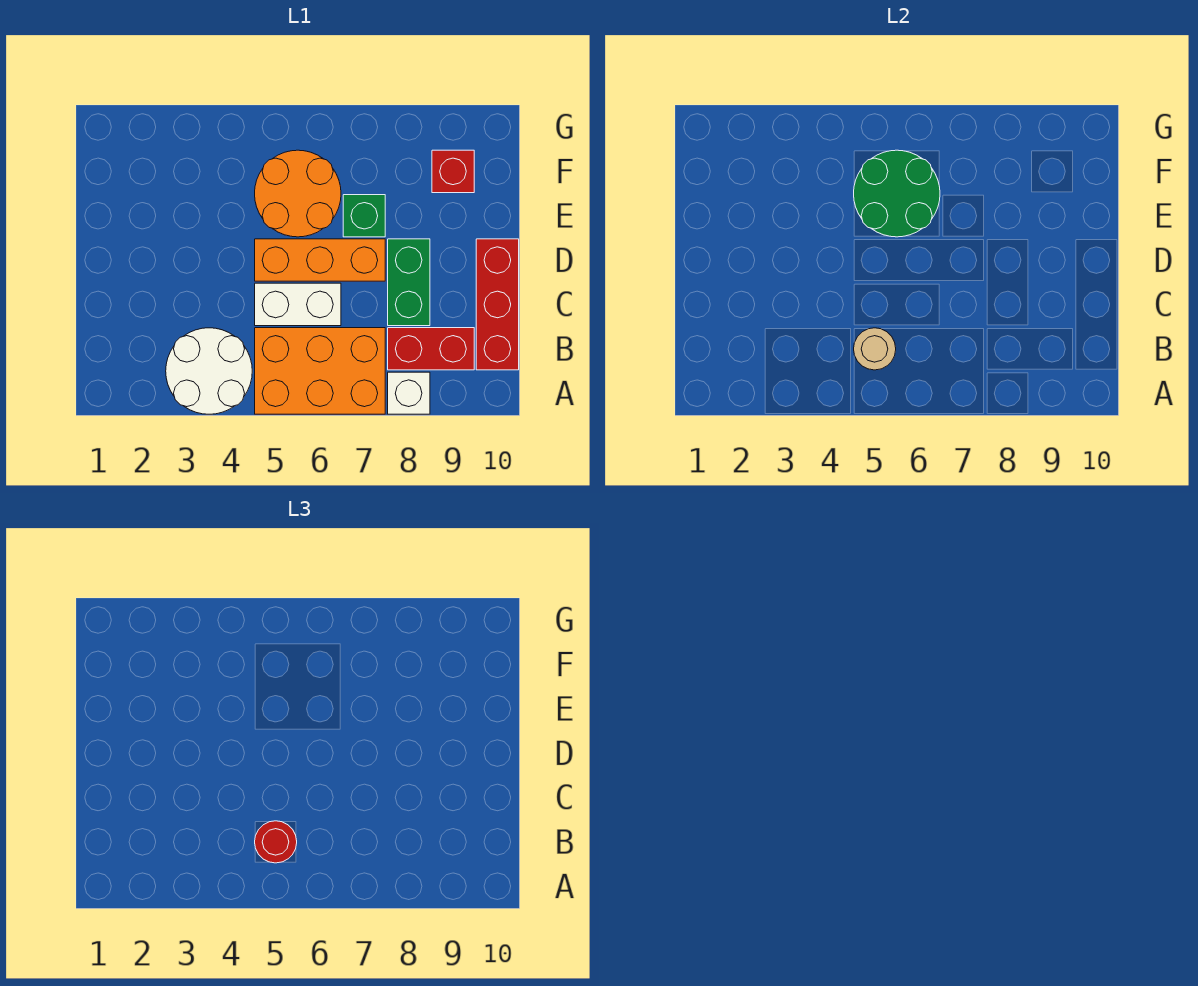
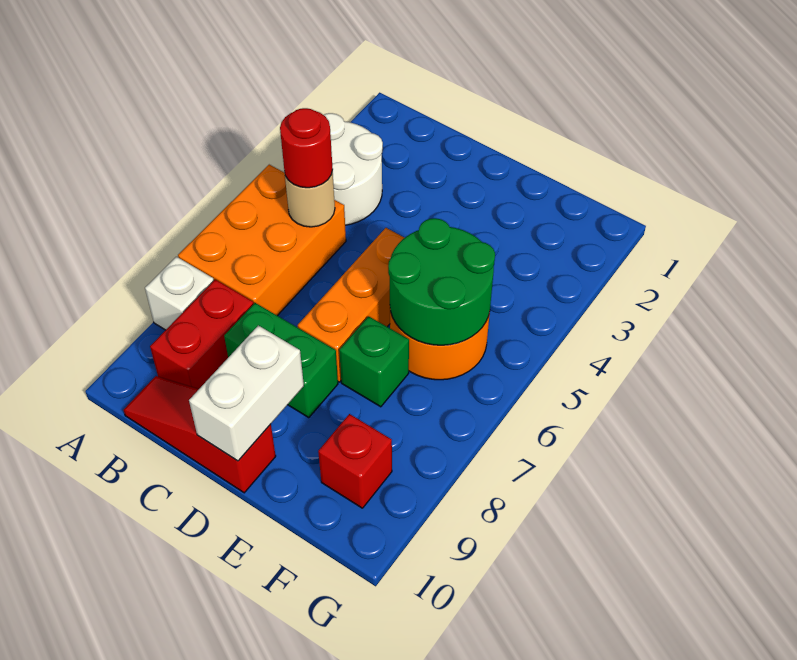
red 1x3 brick [476,239,519,370] -> red 1x3 slope [124,376,276,493]
white 1x2 brick [255,283,341,326] -> white 1x2 brick moved to [189,325,304,461]

